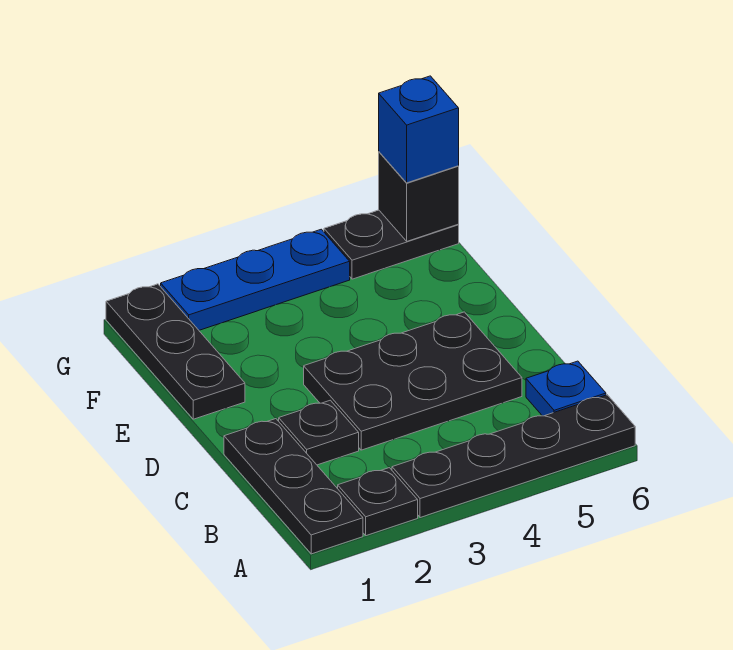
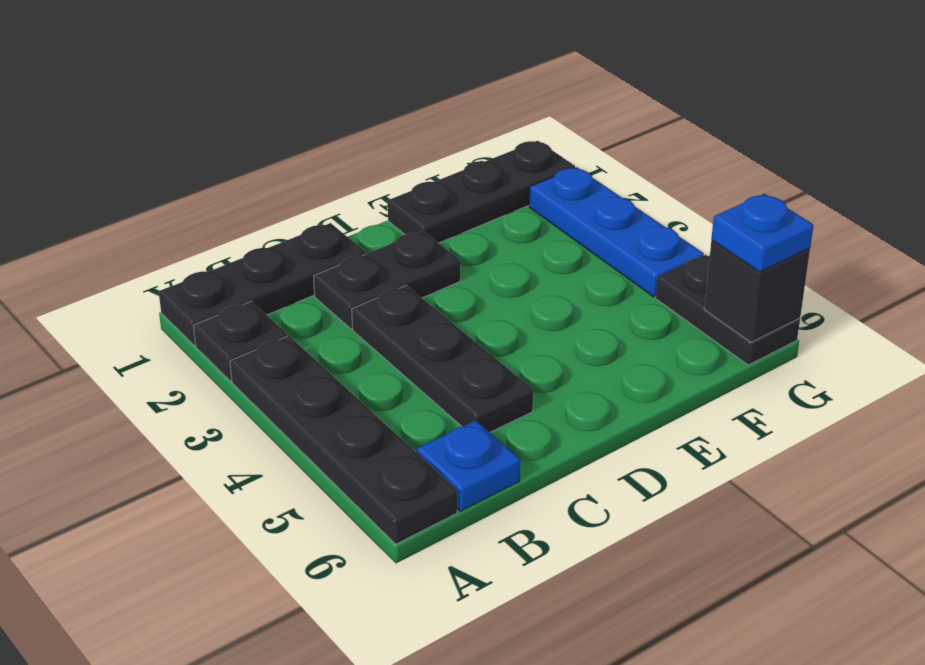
black 1x1 plate [279,400,359,465] -> black 1x2 plate [314,231,460,329]
black 2x3 plate [304,312,522,450] -> black 1x3 plate [352,286,533,432]
blue 1x1 brick [379,76,459,183] -> blue 1x1 plate [711,194,813,272]

